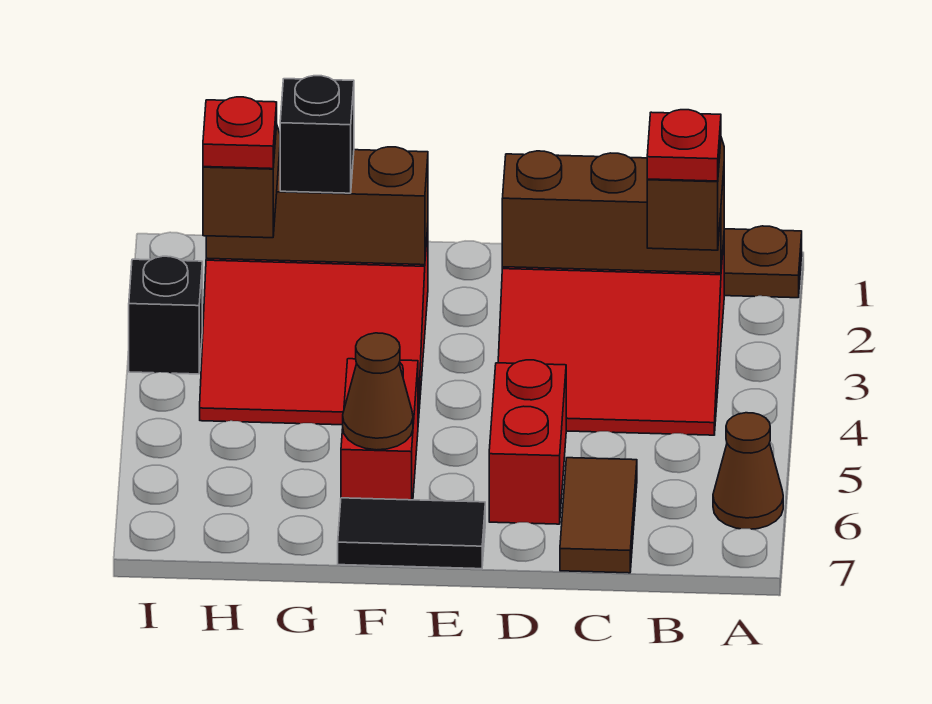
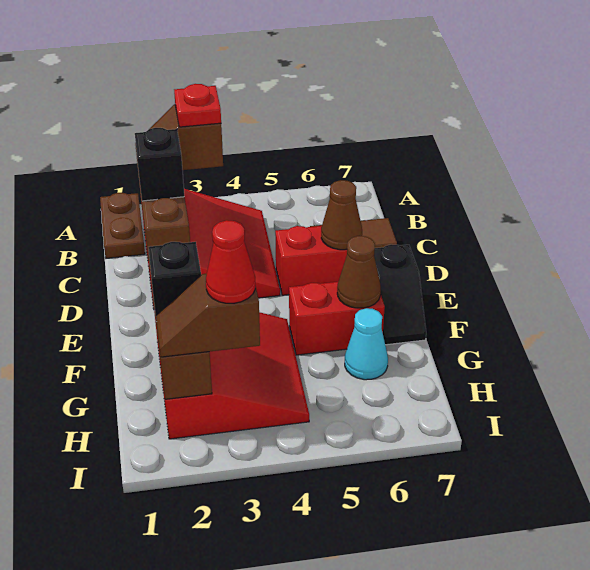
brown 1x1 cone [713,413,783,529] -> brown 1x1 cone moved to [321,180,362,250]
black 1x2 tile [338,498,485,569] -> black 1x2 slope [374,244,426,345]
none -> cyan 1x1 cone [345,308,388,380]
red 1x1 plate [203,97,277,169] -> red 1x1 cone [206,220,255,303]
black 1x1 brick [129,256,202,374] -> black 1x1 brick moved to [135,128,184,201]

